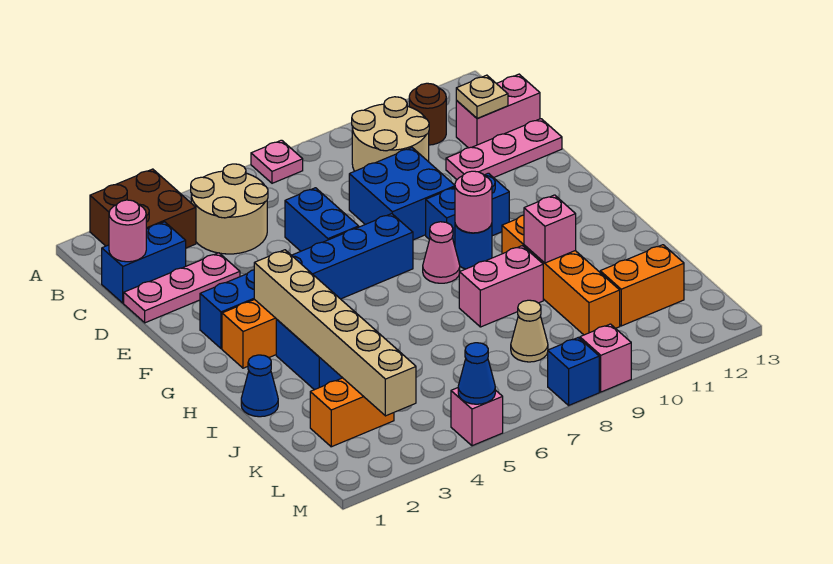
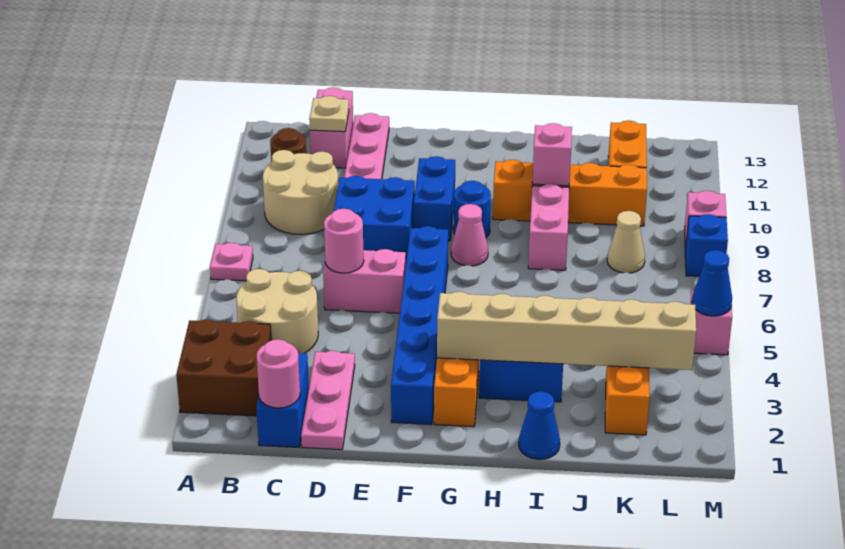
blue 1x2 brick [285,188,359,251] -> pink 1x2 brick [323,249,406,313]
pink 1x1 round brick [455,171,492,233] -> pink 1x1 round brick moved to [324,209,364,273]

